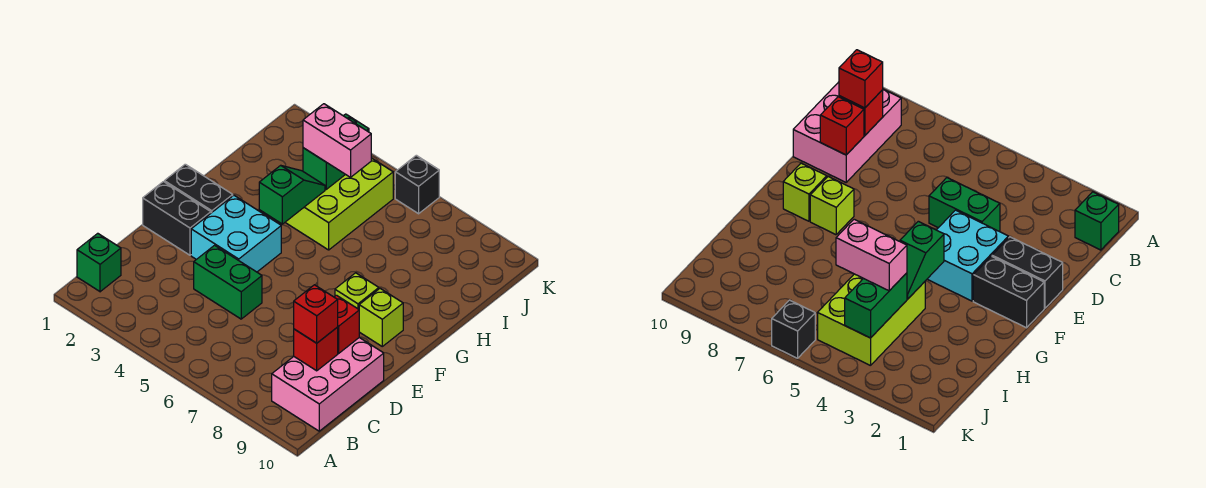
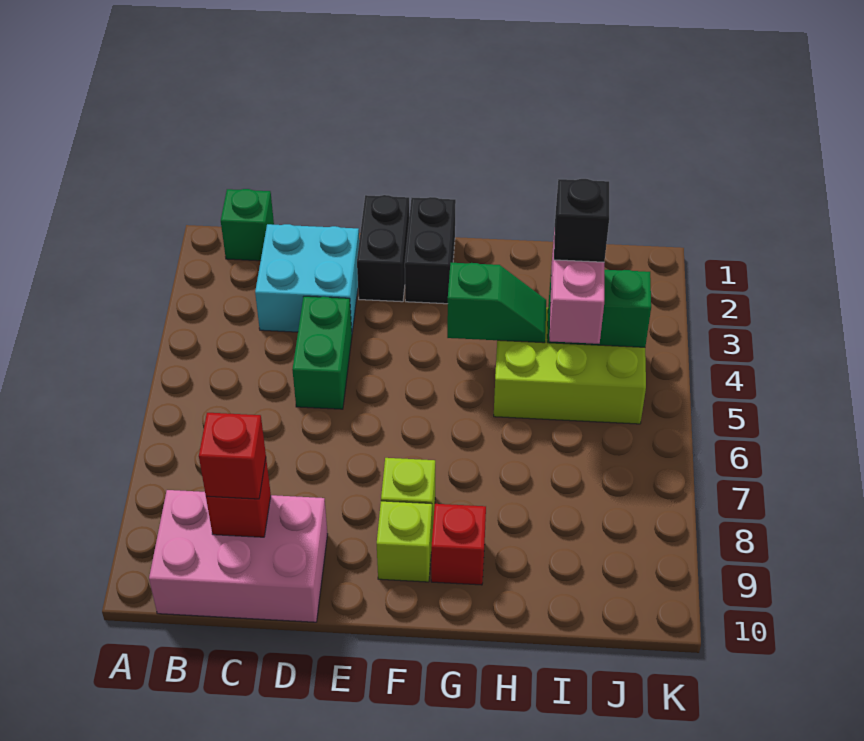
red 1x1 brick [334,295,359,353] -> red 1x1 brick moved to [431,504,486,585]
cyan 2x2 brick [191,195,281,272] -> cyan 2x2 brick moved to [255,224,359,332]
black 1x1 brick [395,155,439,214] -> black 1x1 brick moved to [554,179,609,262]

